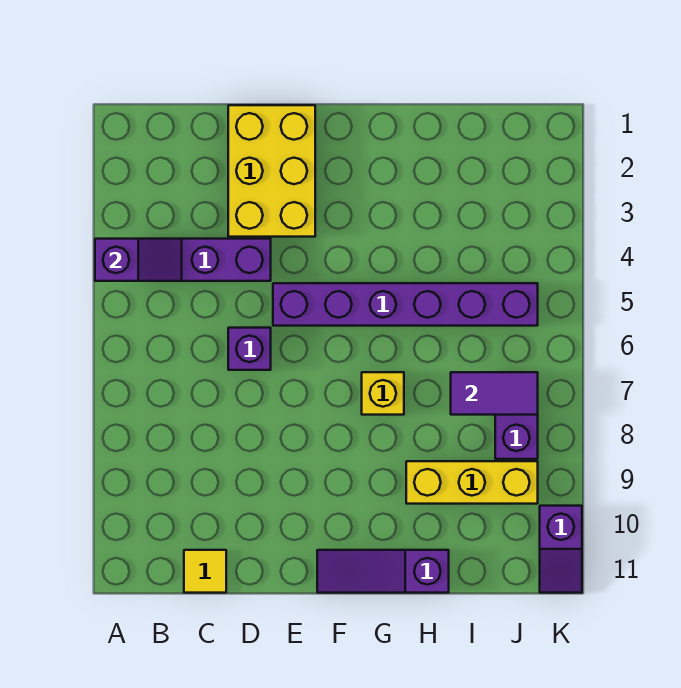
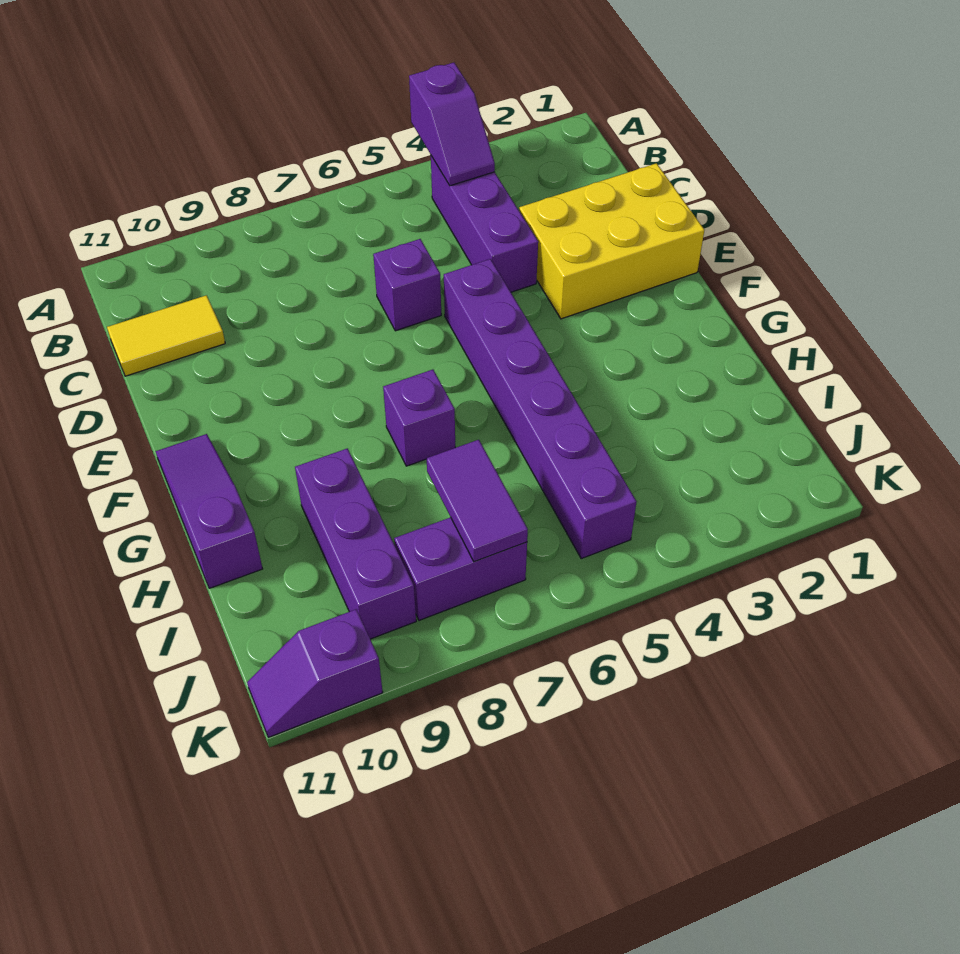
yellow 1x1 tile [184,550,226,593] -> yellow 1x2 tile [107,295,225,376]
yellow 1x1 brick [362,372,404,415] -> purple 1x1 brick [383,370,455,466]
yellow 1x3 brick [406,461,538,504] -> purple 1x3 brick [295,448,416,639]

